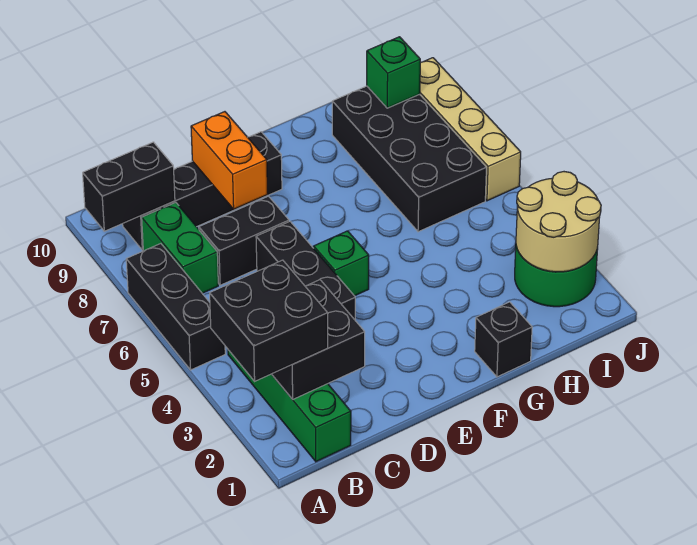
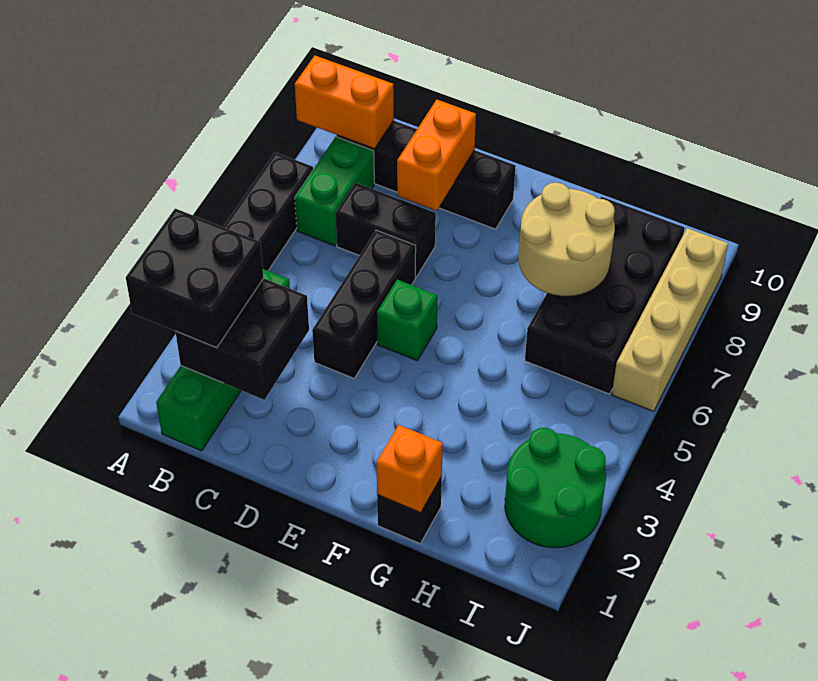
black 1x2 brick [83,142,175,231] -> orange 1x2 brick [295,56,394,149]
none -> orange 1x1 brick [377,425,443,513]
tan 2x2 round brick [516,172,601,272] -> tan 2x2 round brick moved to [518,183,615,297]
green 1x1 brick [367,37,420,108] -> none

